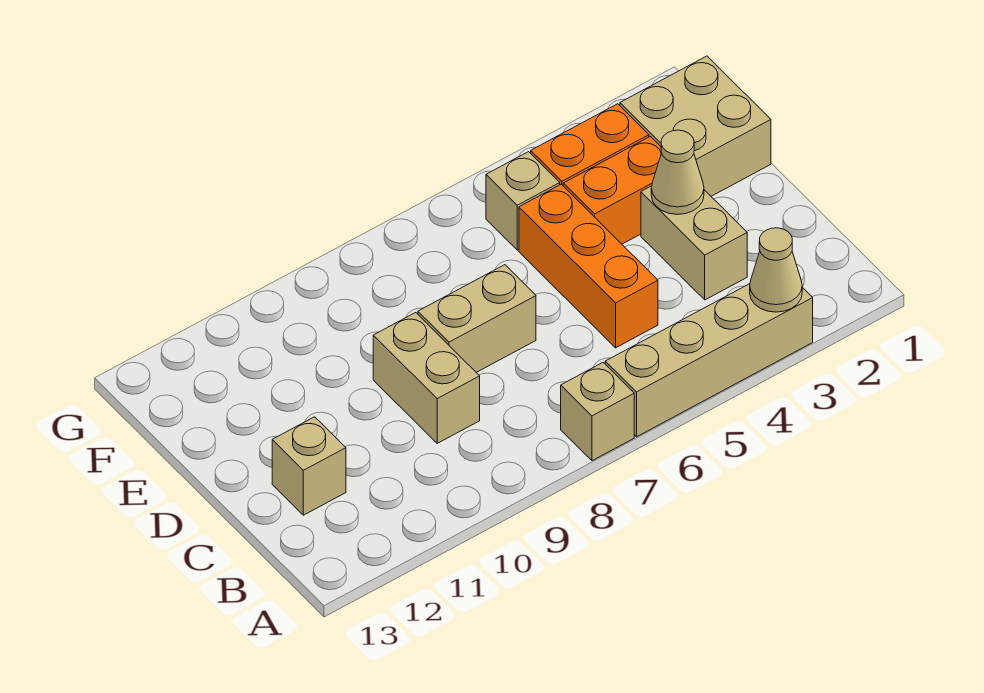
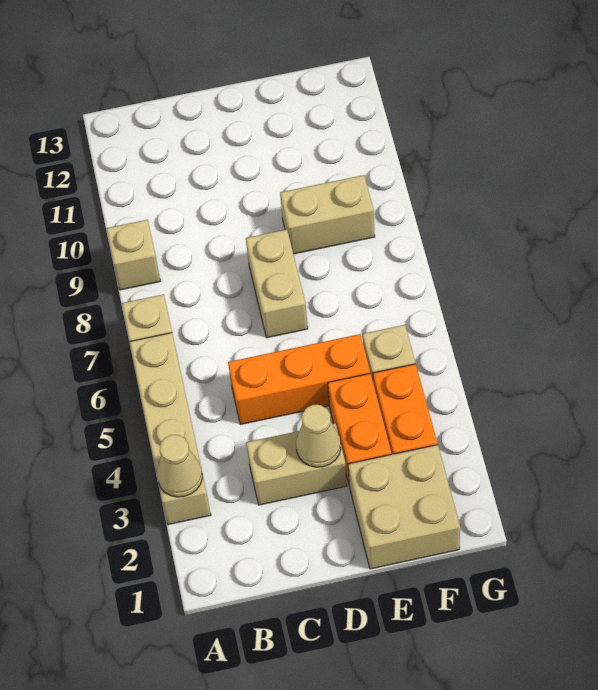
tan 1x2 brick [373,313,480,443] -> tan 1x2 brick moved to [280,175,375,254]
tan 1x1 brick [272,417,346,515] -> tan 1x1 brick moved to [106,220,160,290]

